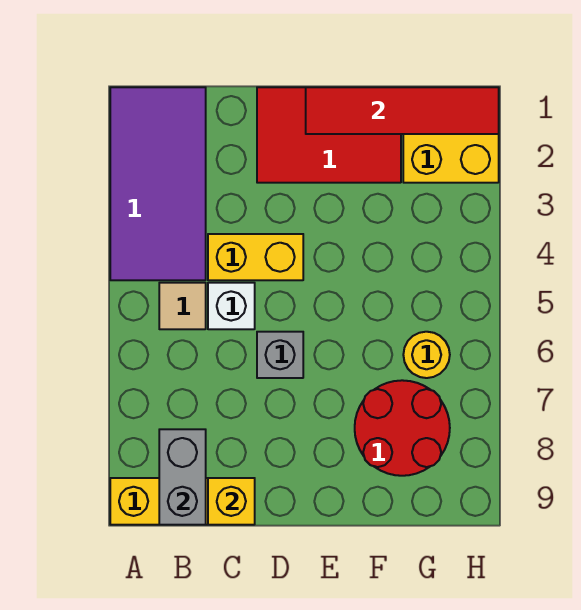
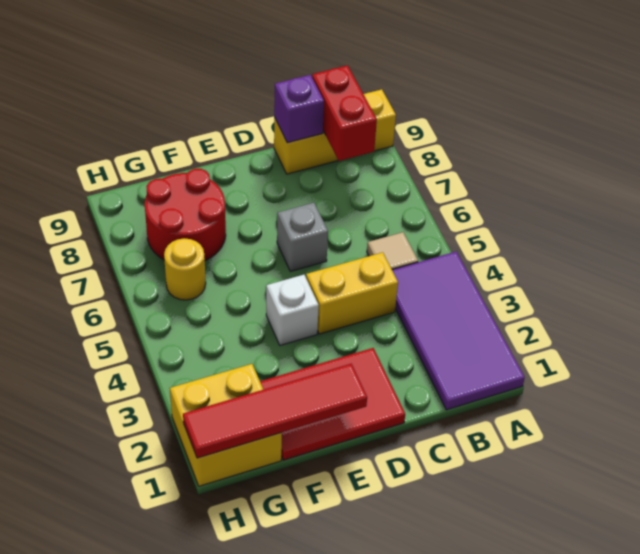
grey 1x2 brick [159,429,206,525] -> red 1x2 brick [312,65,377,161]
white 1x1 brick [208,283,255,329] -> white 1x1 brick moved to [266,275,319,345]
yellow 1x1 brick [208,478,255,525] -> purple 1x1 brick [274,75,324,143]

